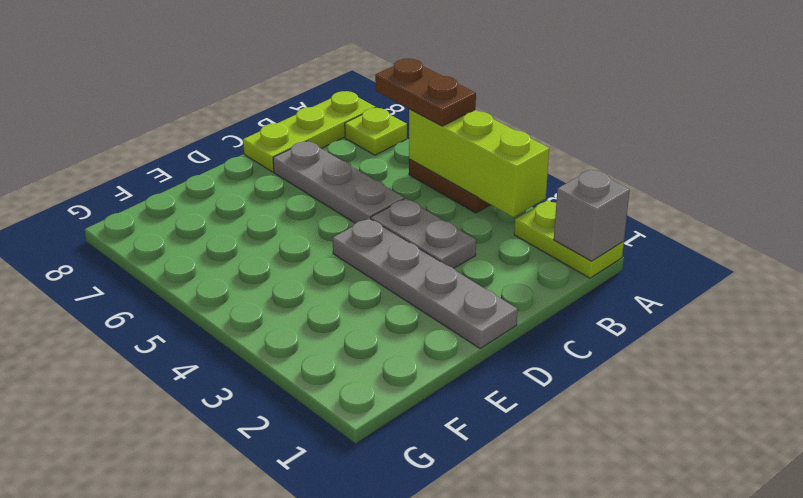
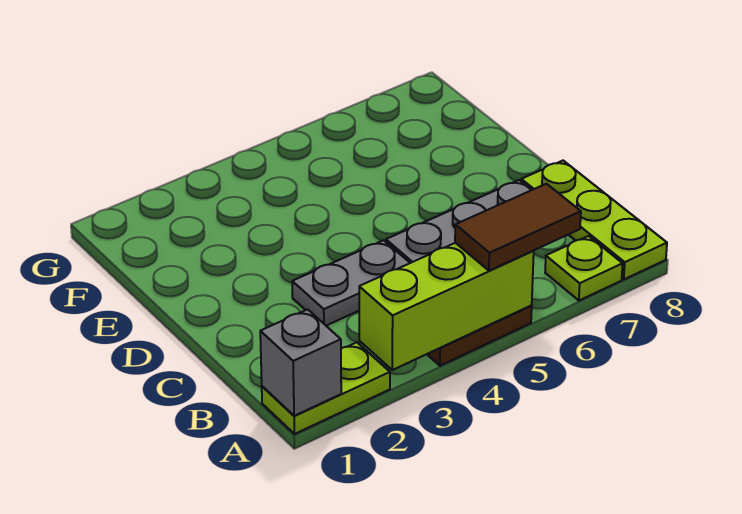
brown 1x2 plate [375,59,476,126] -> brown 1x2 tile [455,184,581,271]
grey 1x4 plate [333,218,518,348] -> none

